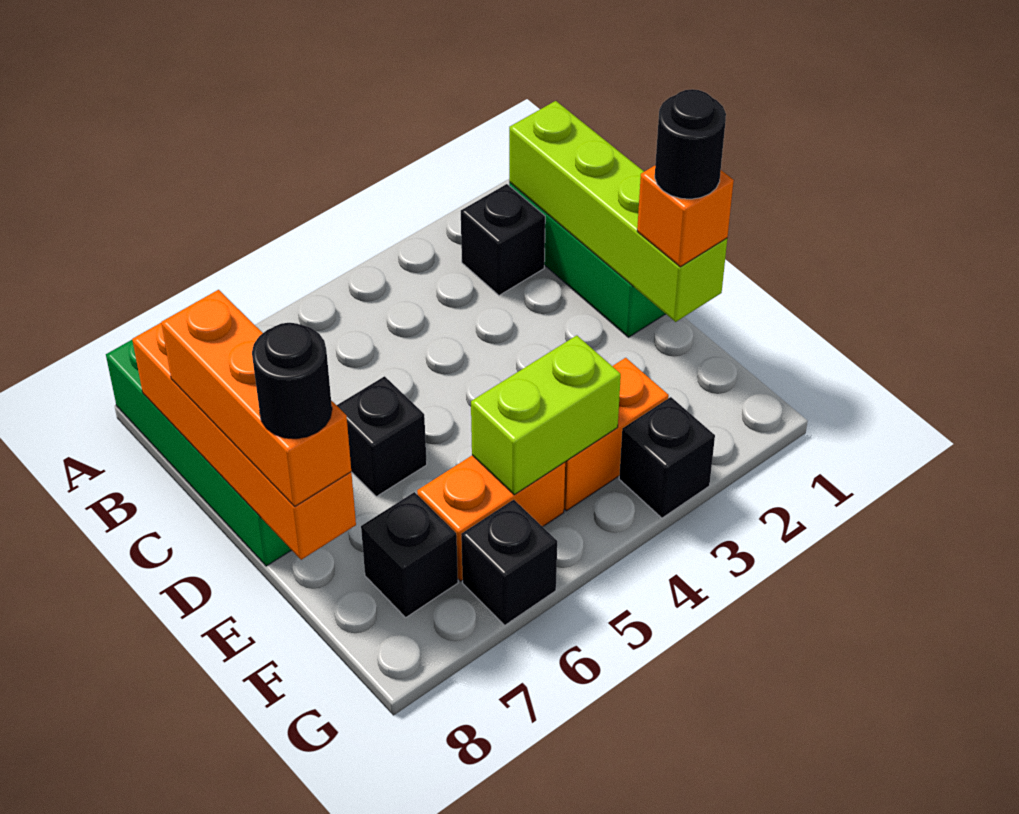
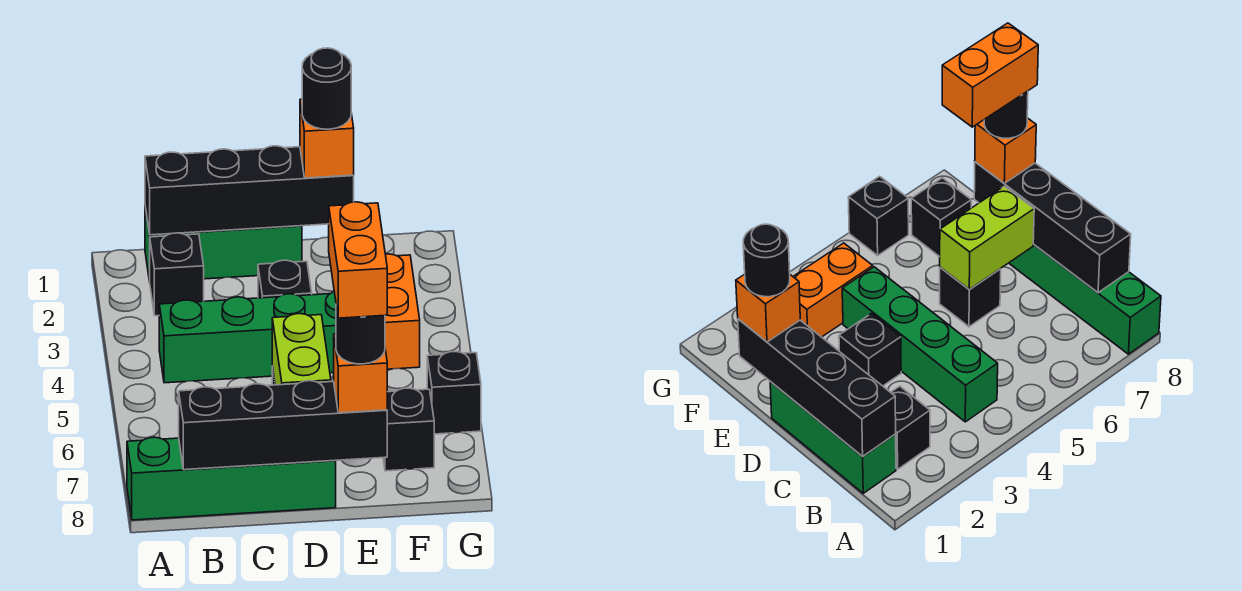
lime 1x4 brick [509,101,727,322] -> black 1x4 brick [145,146,354,235]
none -> green 1x4 brick [159,292,336,383]
orange 1x4 brick [132,323,356,560] -> black 1x4 brick [179,381,387,470]
orange 1x3 brick [161,290,351,506] -> orange 1x1 brick [334,334,387,413]
lime 1x2 brick [471,335,621,495] -> lime 1x2 brick moved to [272,314,331,385]
orange 1x2 brick [417,455,565,581] -> orange 1x2 brick moved to [329,202,387,318]
black 1x1 brick [619,397,715,518] -> black 1x1 brick moved to [258,260,312,298]

